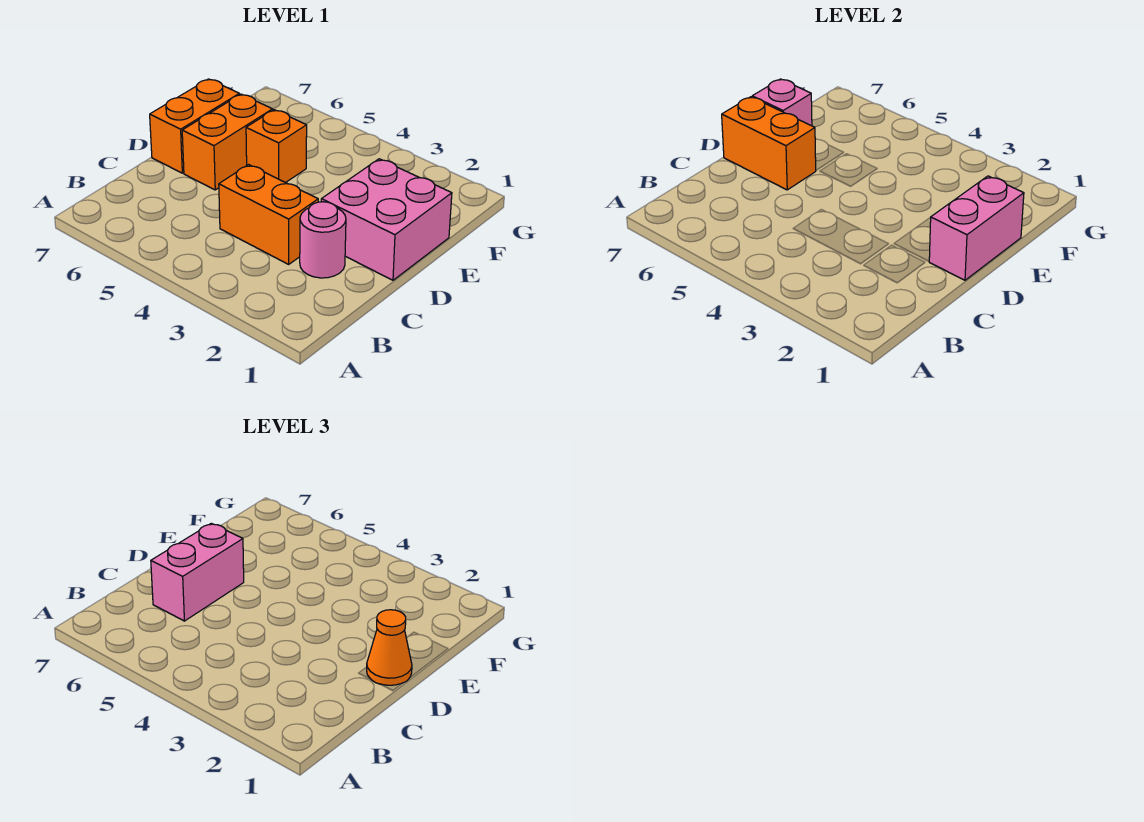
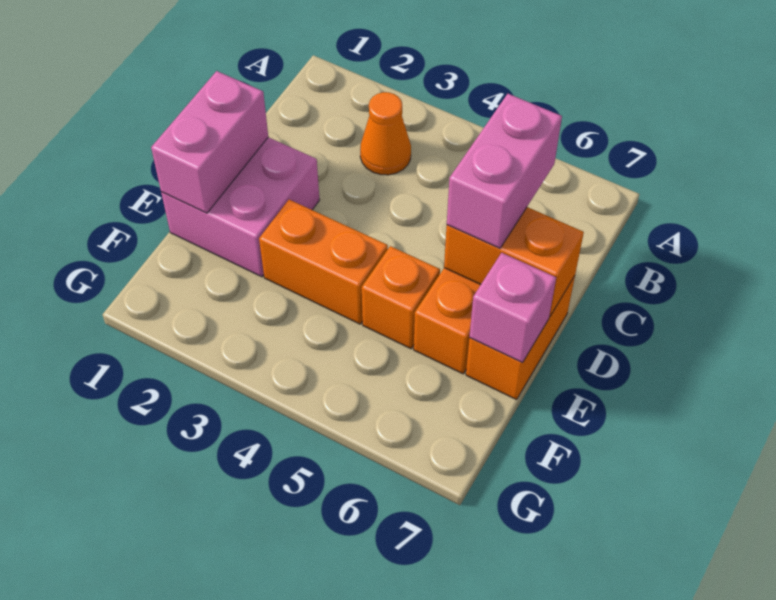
pink 1x1 round brick [300,202,346,278] -> none
orange 1x2 brick [219,165,318,264] -> orange 1x2 brick moved to [259,200,388,324]
orange 1x1 cone [367,610,412,685] -> orange 1x1 cone moved to [360,92,411,175]

